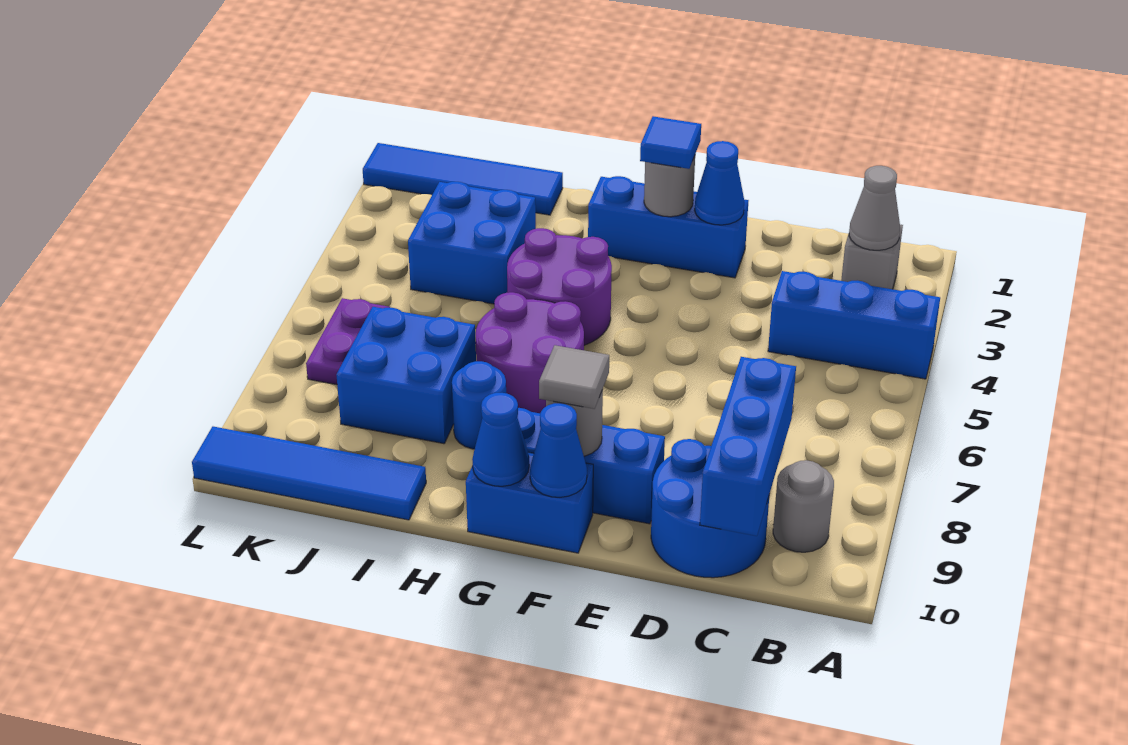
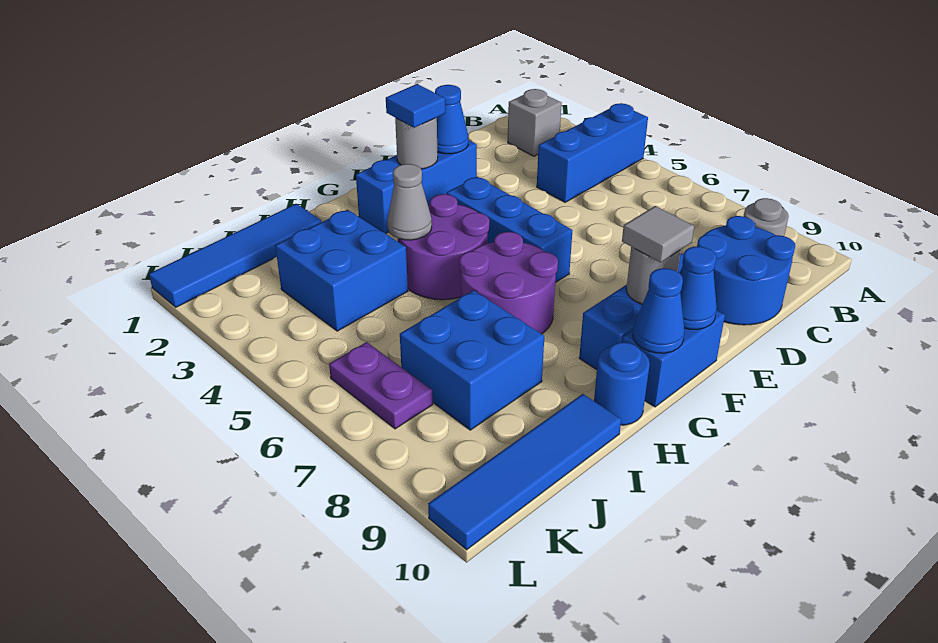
grey 1x1 cone [849,166,900,250] -> grey 1x1 cone moved to [387,164,432,240]
blue 1x3 brick [700,357,796,536] -> blue 1x3 brick moved to [447,177,572,283]
blue 1x1 round brick [452,361,506,449] -> blue 1x1 round brick moved to [594,342,650,425]

